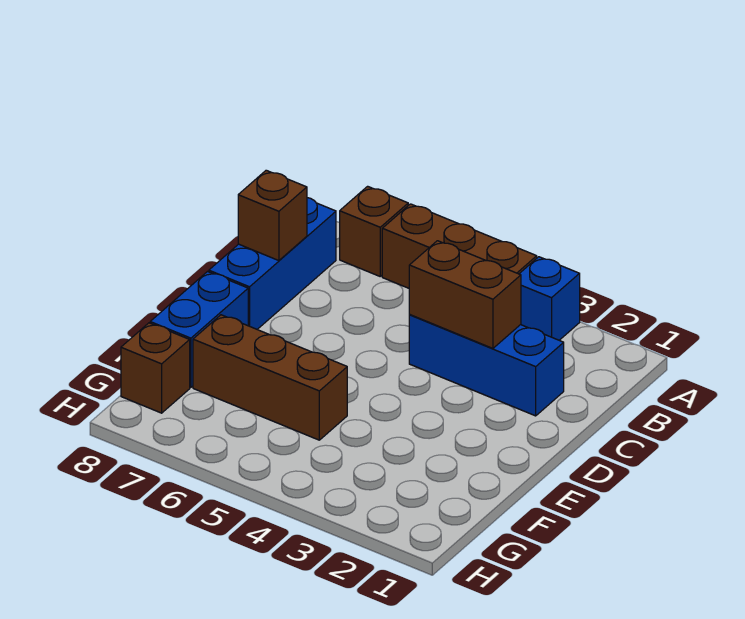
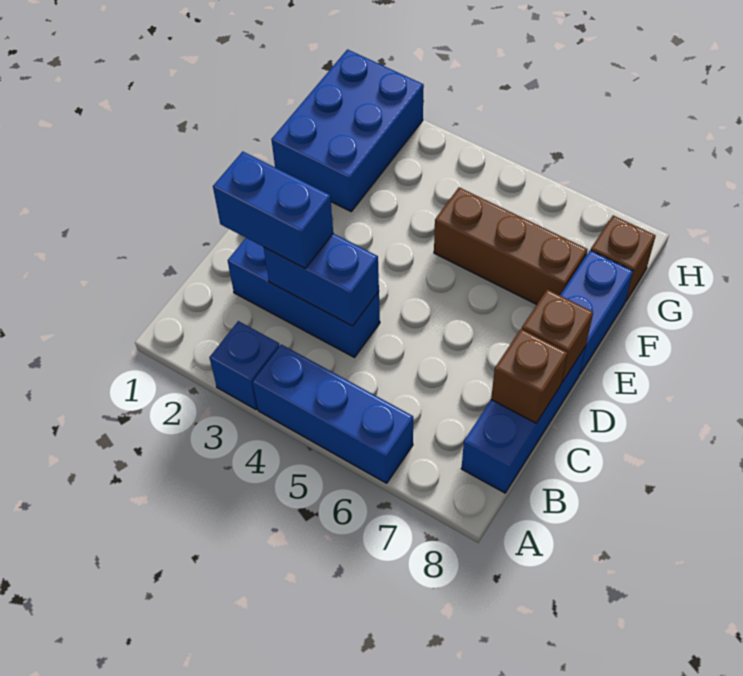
brown 1x3 brick [382,204,537,288] -> blue 1x3 brick [253,345,413,483]
brown 1x1 brick [340,186,408,276] -> brown 1x1 brick moved to [522,289,593,383]
none -> blue 1x2 brick [213,151,333,268]
brown 1x2 brick [409,241,521,348] -> blue 1x2 brick [264,234,379,326]
none -> blue 2x3 brick [271,50,424,211]

